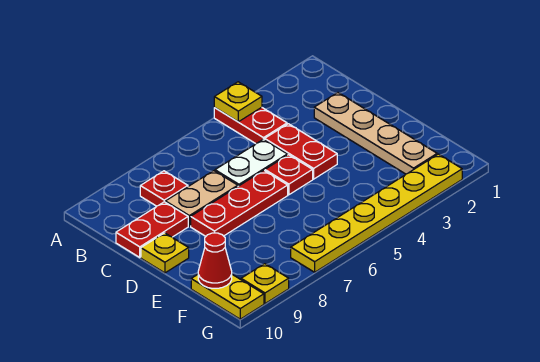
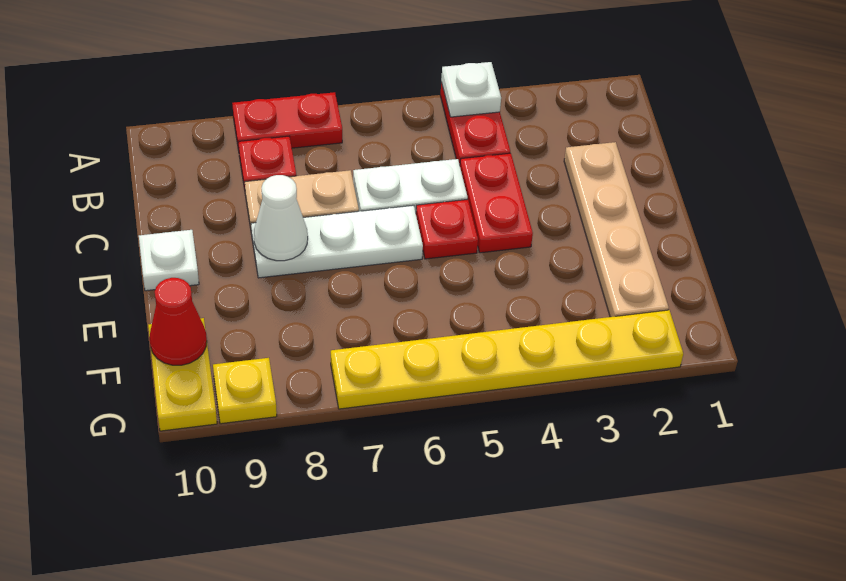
yellow 1x1 plate [214,82,262,122] -> white 1x1 plate [441,62,501,117]
red 1x2 plate [116,202,188,257] -> red 1x2 plate moved to [232,92,342,150]
red 1x3 plate [191,170,288,236] -> white 1x3 plate [251,205,423,278]
none -> white 1x1 cone [254,175,308,261]
yellow 1x1 plate [141,233,189,273] -> white 1x1 plate [139,230,199,291]

